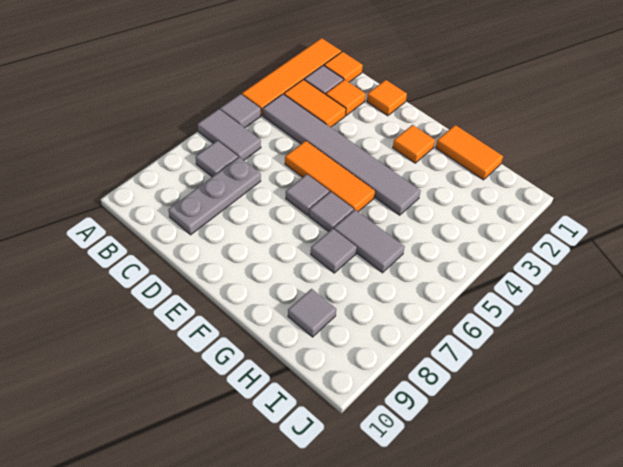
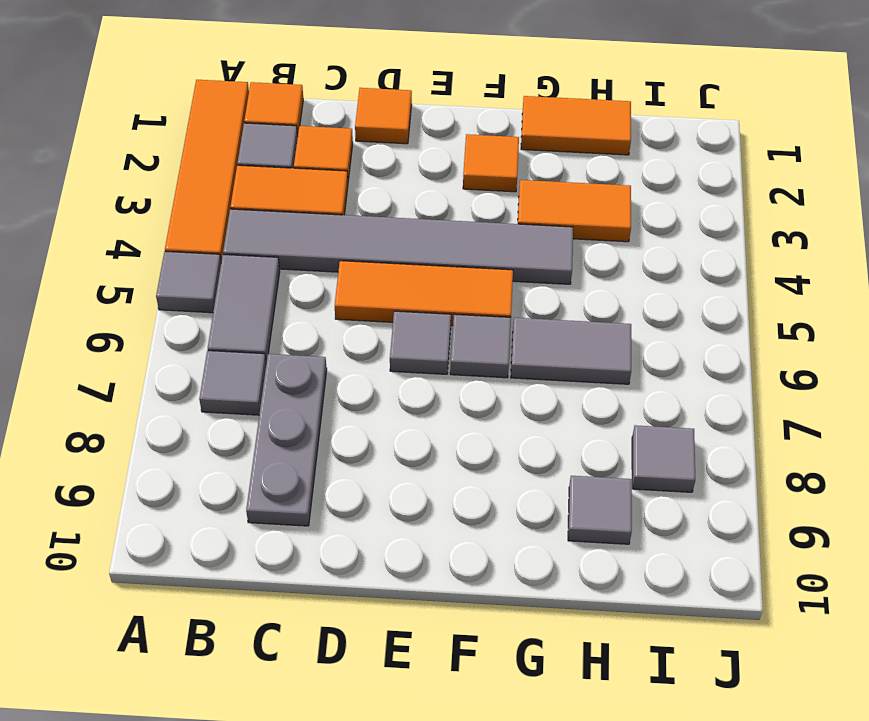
grey 1x2 tile [198,109,261,160] -> grey 1x2 tile turned to [208,255,280,363]
none -> orange 1x2 tile [518,180,631,242]
grey 1x1 tile [311,229,357,273] -> grey 1x1 tile moved to [632,425,695,492]

